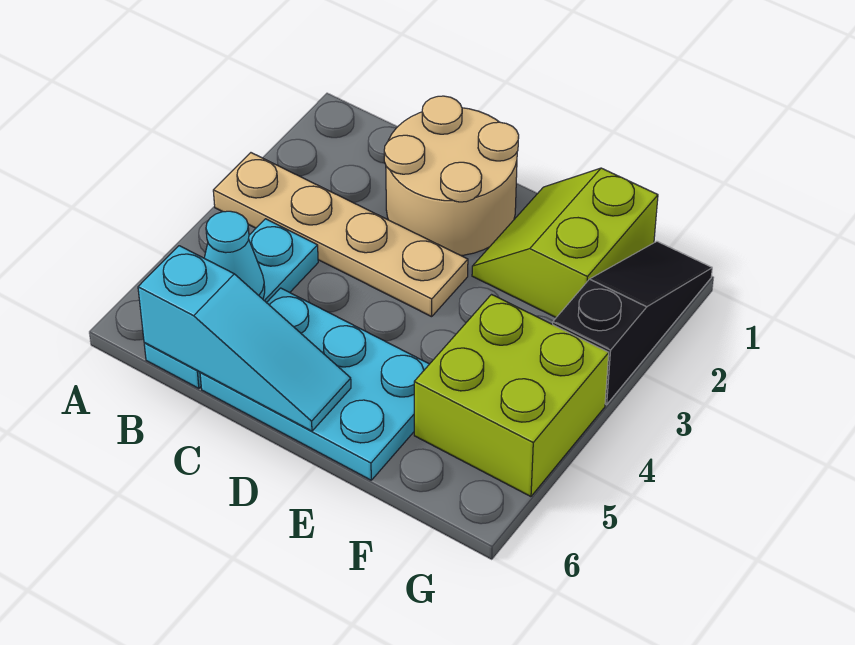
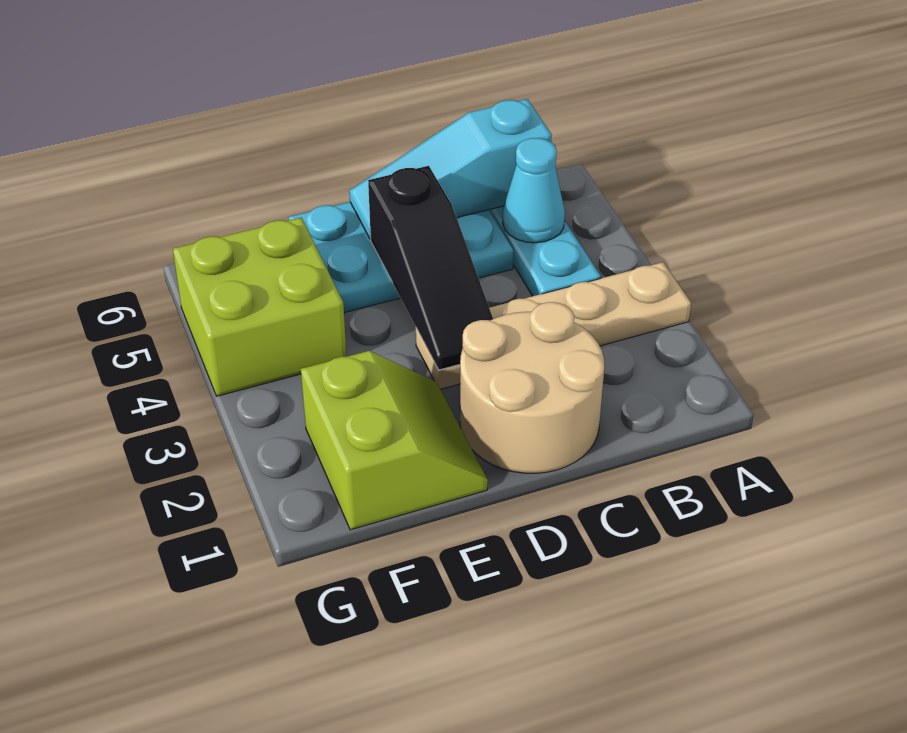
black 1x3 slope [553,241,712,405] -> black 1x3 slope moved to [368,166,493,370]

